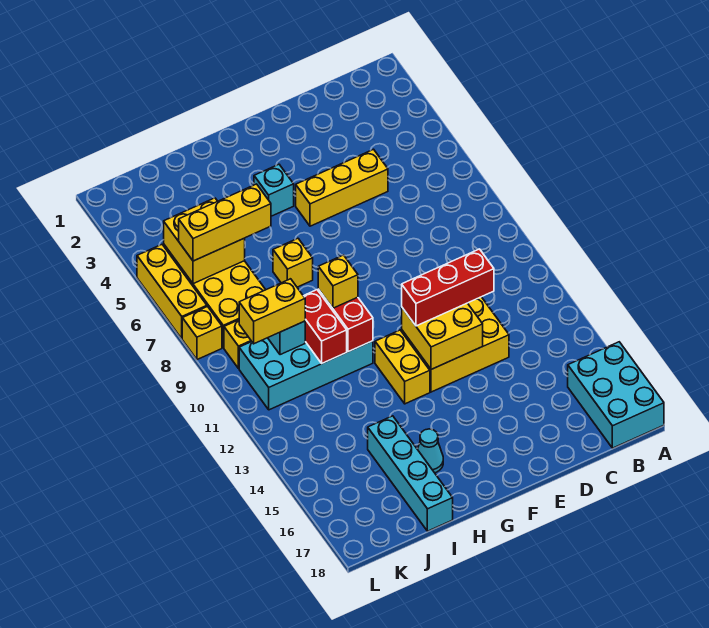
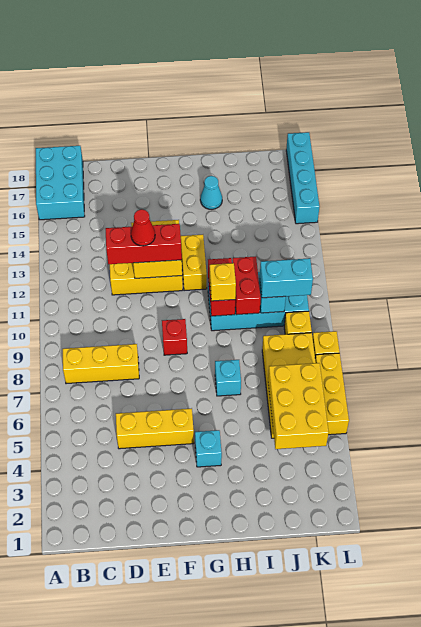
none -> red 1x1 cone [131,209,155,246]
none -> red 1x1 brick [162,319,187,355]
yellow 1x1 brick [273,238,313,287] -> cyan 1x1 brick [215,360,241,396]
yellow 1x3 brick [179,184,271,261] -> yellow 1x3 brick moved to [63,344,139,384]
cyan 1x4 brick [368,416,453,531] -> cyan 1x4 brick moved to [286,132,319,224]
yellow 2x2 brick [164,198,245,284] -> yellow 2x3 brick [268,363,329,449]
yellow 1x2 brick [239,279,305,344] -> cyan 1x2 brick [260,258,313,298]

